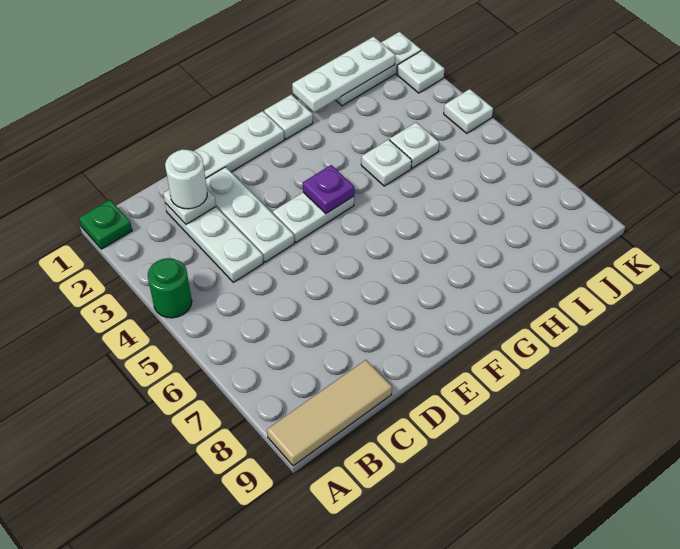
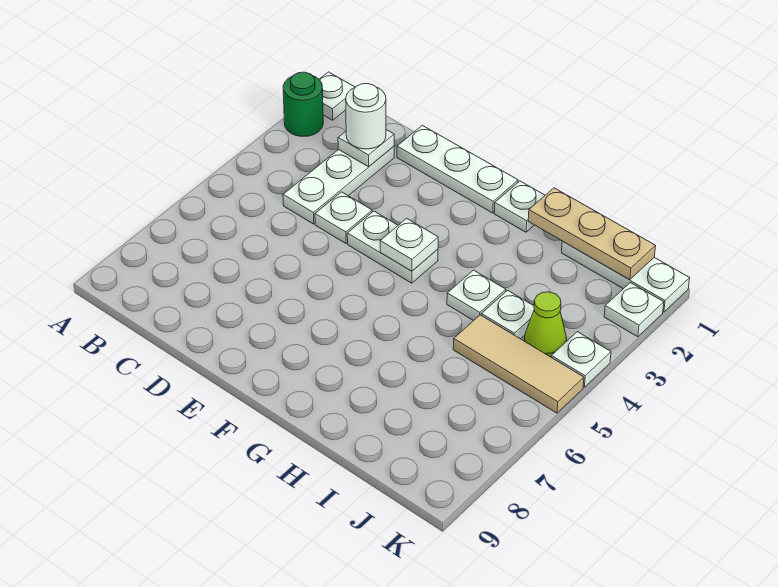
green 1x1 plate [79,200,132,249] -> white 1x1 plate [319,72,355,120]
green 1x1 round brick [148,258,192,318] -> green 1x1 round brick moved to [283,72,323,137]
tan 1x3 tile [267,360,392,466] -> tan 1x3 tile moved to [453,315,584,413]
white 1x3 plate [206,167,294,262] -> white 1x1 plate [315,192,372,243]
purple 1x1 plate [303,165,354,214] -> white 1x1 plate [380,218,438,271]
white 1x3 plate [292,37,395,112] -> tan 1x3 plate [528,188,656,280]
none -> lime 1x1 cone [524,292,567,357]

